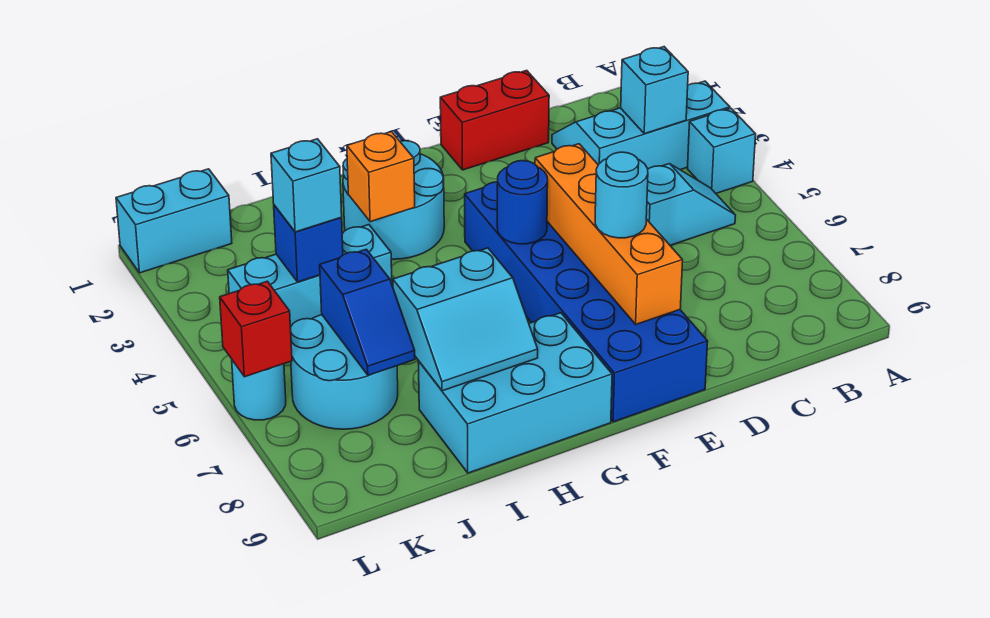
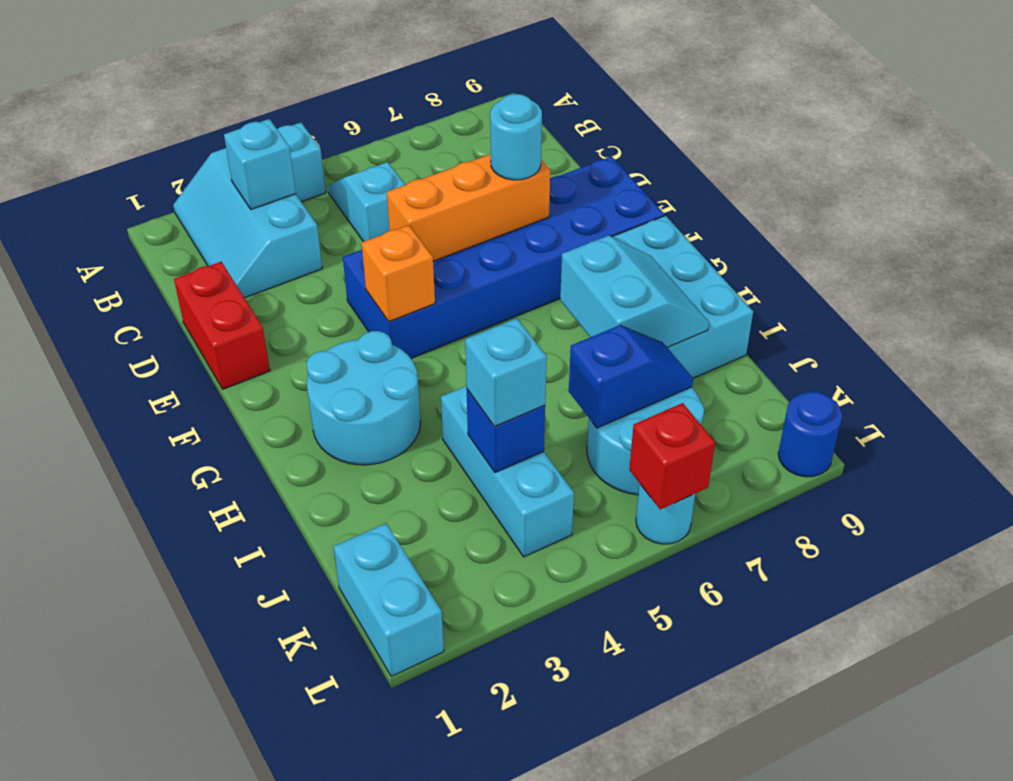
orange 1x4 brick [535,144,683,324] -> orange 1x3 brick [387,154,550,261]
blue 1x1 round brick [497,161,548,244] -> blue 1x1 round brick moved to [778,392,842,477]
orange 1x1 brick [347,132,415,222] -> orange 1x1 brick moved to [362,225,435,321]

